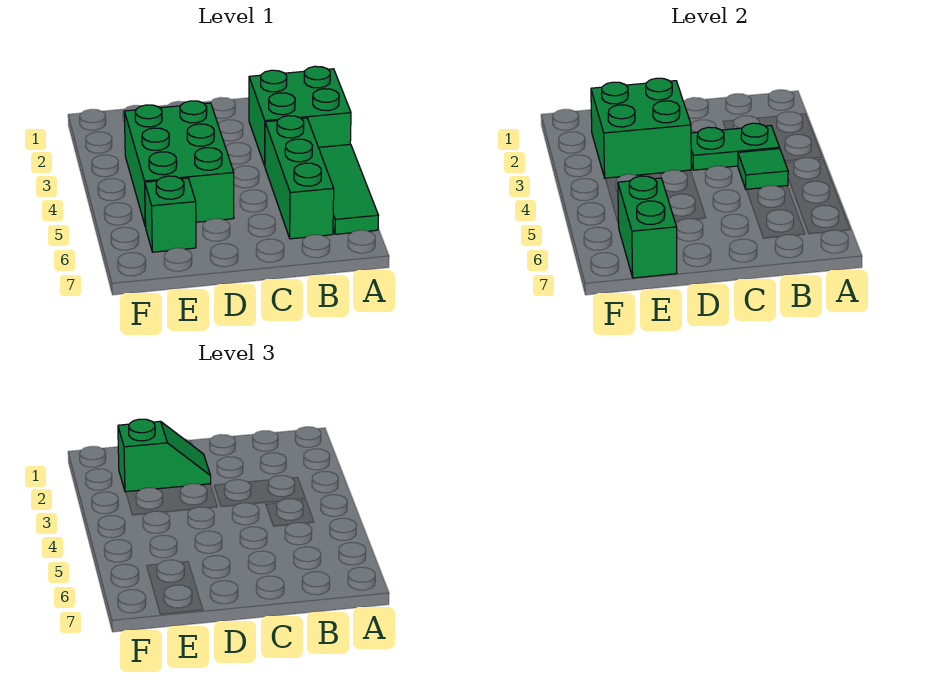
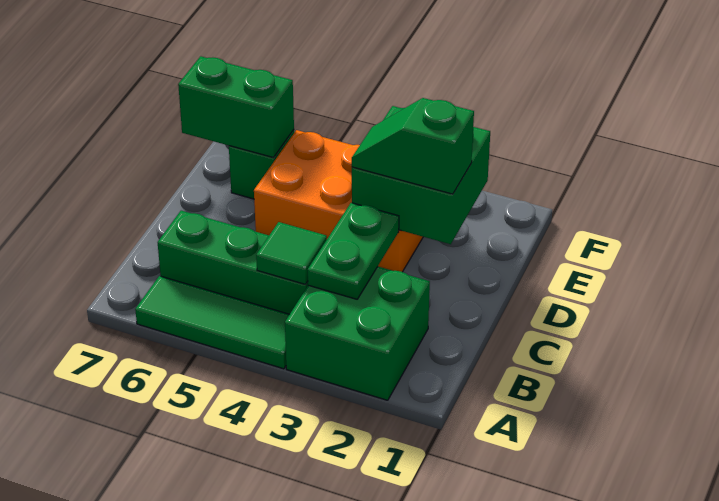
green 1x2 slope [118,419,211,492] -> green 1x2 slope turned to [352,98,474,194]
green 2x3 brick [124,101,234,227] -> orange 2x3 brick [254,130,423,272]

